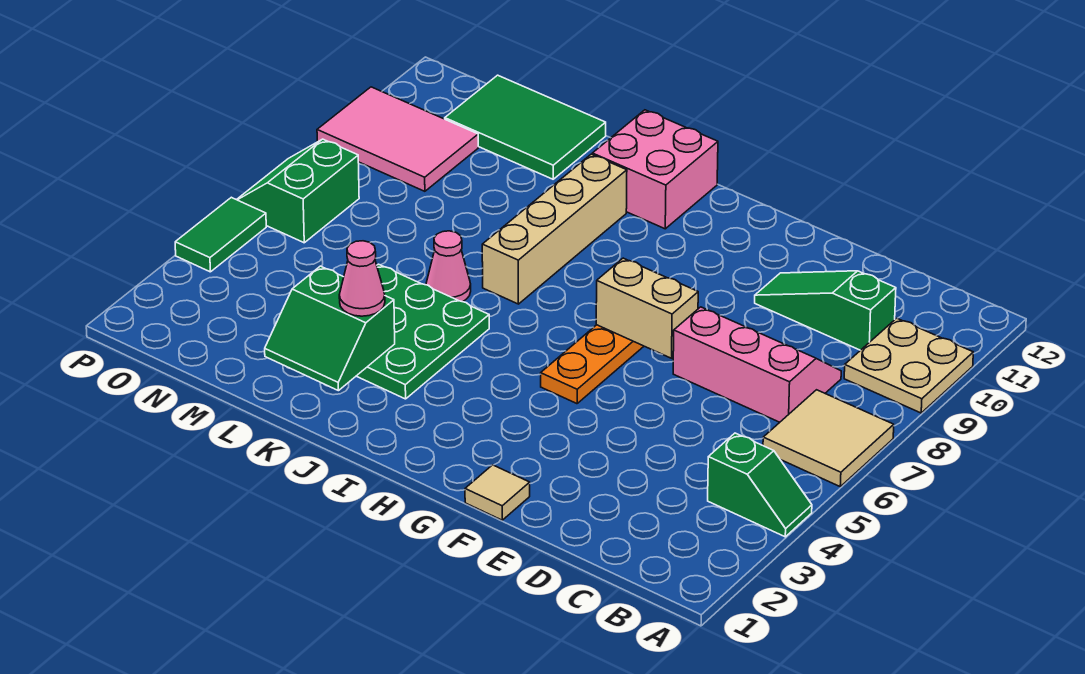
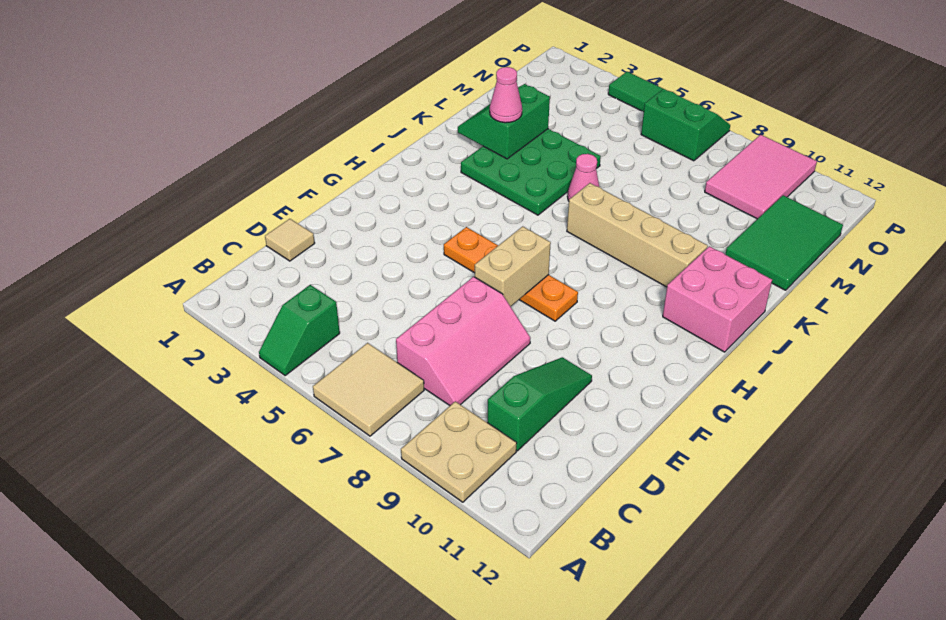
tan 1x1 tile [465,465,530,520] -> tan 1x1 tile moved to [265,219,315,261]

